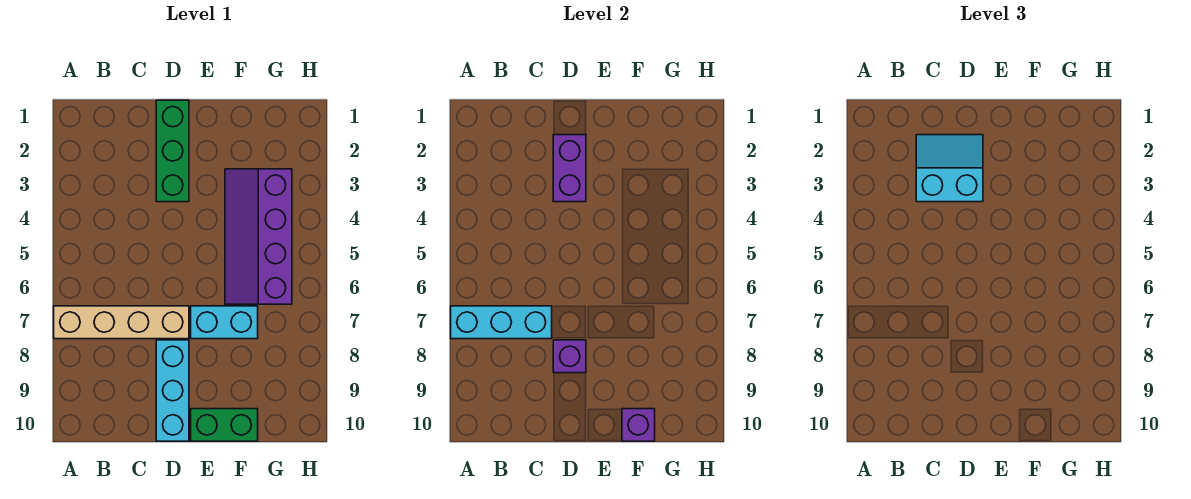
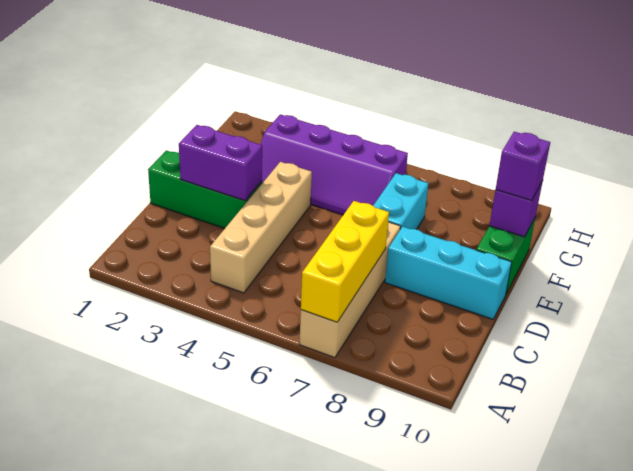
cyan 1x3 brick [451,306,552,339] -> yellow 1x3 brick [301,201,389,322]
none -> tan 1x4 brick [210,162,312,293]
cyan 2x2 slope [916,135,983,202] -> none
purple 1x1 brick [553,340,586,373] -> purple 1x1 brick moved to [496,132,550,201]

